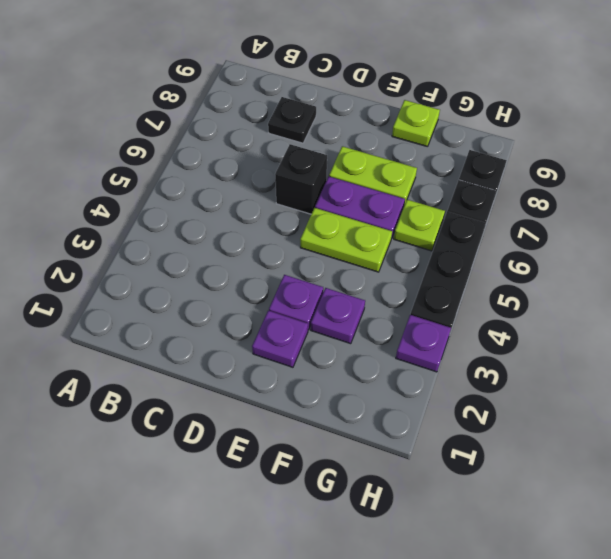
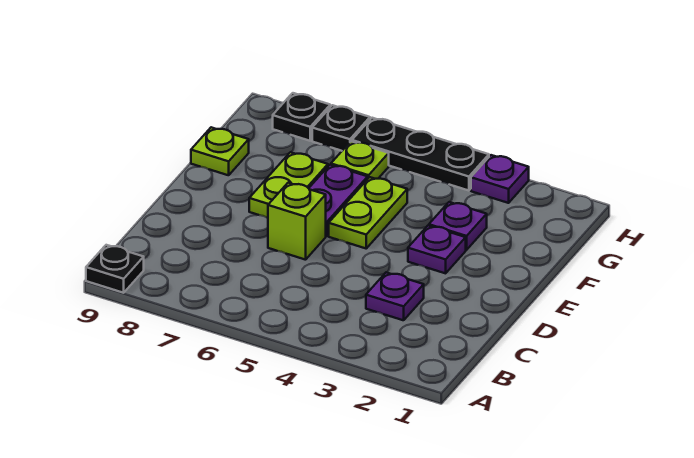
black 1x1 plate [268,97,316,143] -> black 1x1 plate moved to [86,245,144,293]
black 1x1 brick [275,144,327,214] -> lime 1x1 brick [268,183,326,260]
purple 1x1 plate [252,311,308,367] -> purple 1x1 plate moved to [366,273,424,320]

